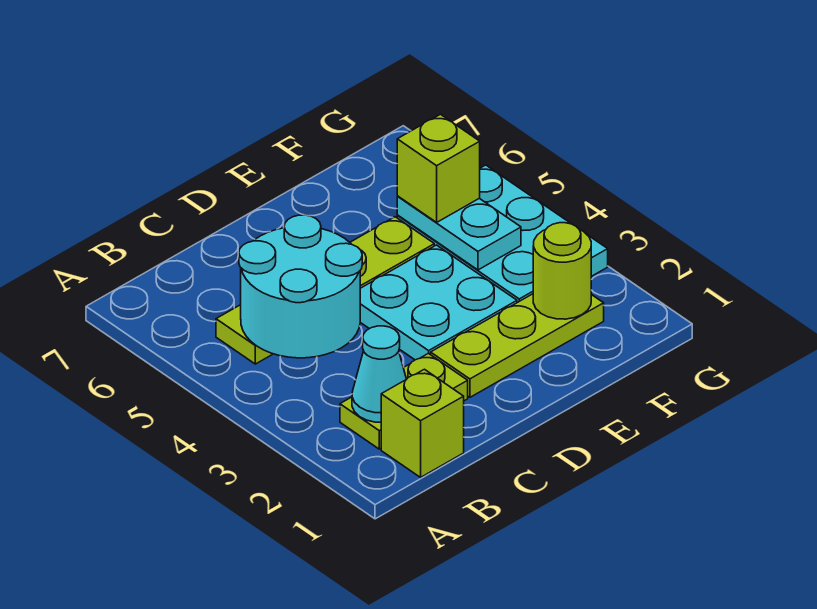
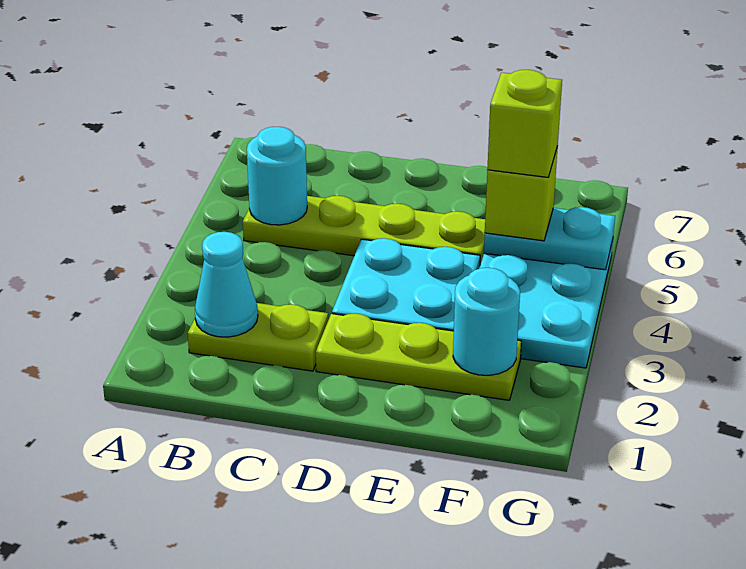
lime 1x1 brick [381,369,464,477] -> lime 1x1 brick moved to [487,70,562,177]
cyan 2x2 round brick [239,215,362,358] -> cyan 1x1 round brick [247,127,307,225]
lime 1x1 round brick [533,223,591,319] -> cyan 1x1 round brick [453,268,520,375]
cyan 1x2 plate [397,196,521,270] -> cyan 1x2 plate turned to [484,207,615,270]

